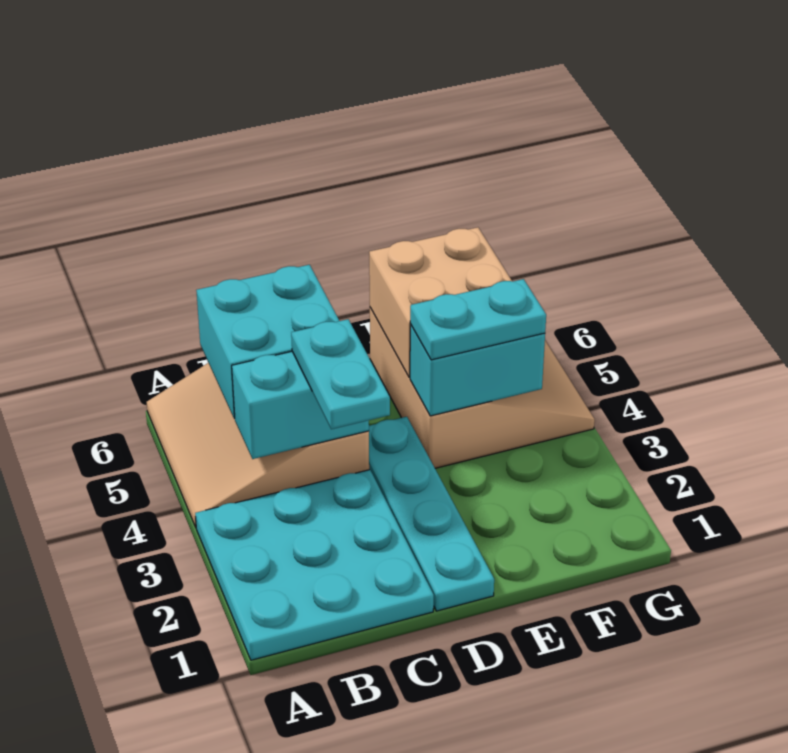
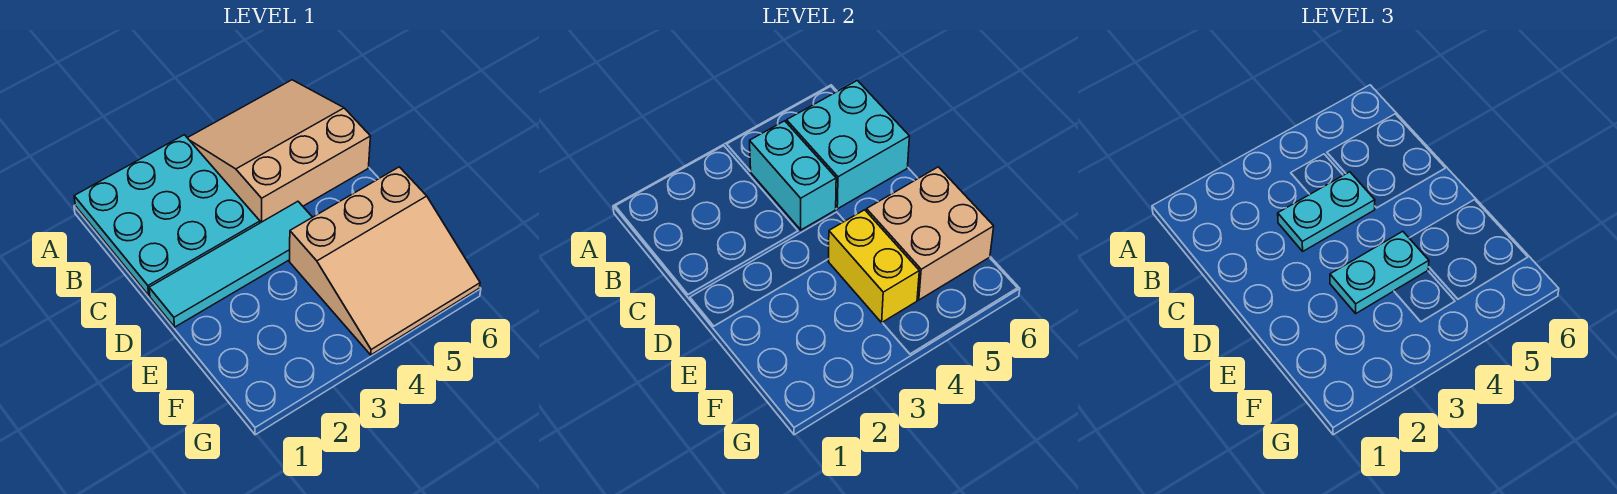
cyan 1x4 plate [369,417,494,611] -> cyan 1x4 tile [149,201,312,327]
cyan 1x2 brick [410,324,545,416] -> yellow 1x2 brick [828,210,919,323]
cyan 1x2 plate [410,279,546,360] -> cyan 1x2 plate turned to [1330,231,1429,313]

